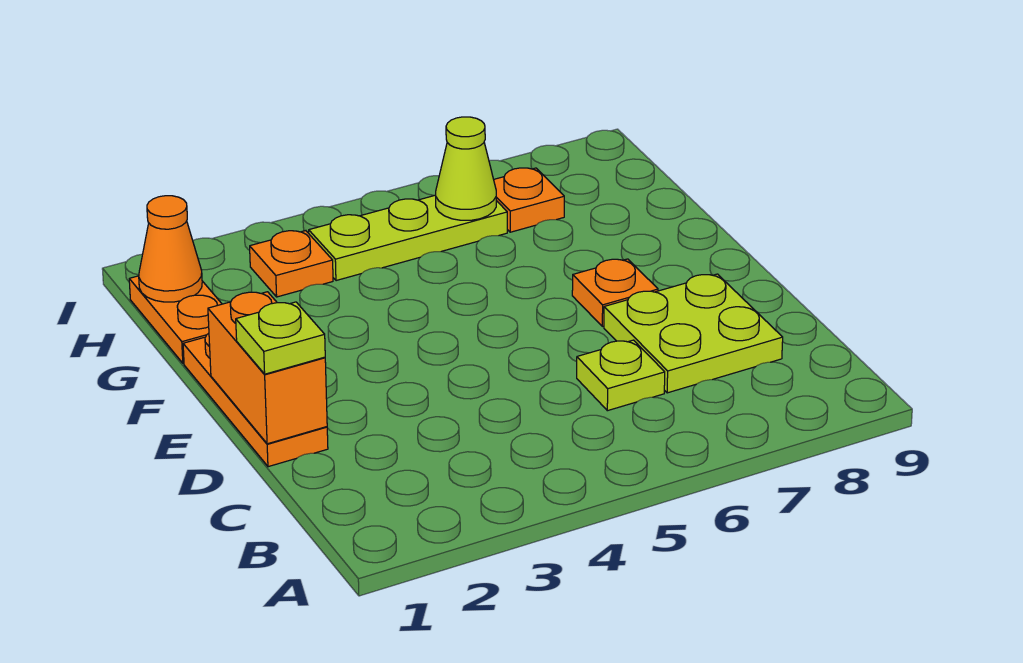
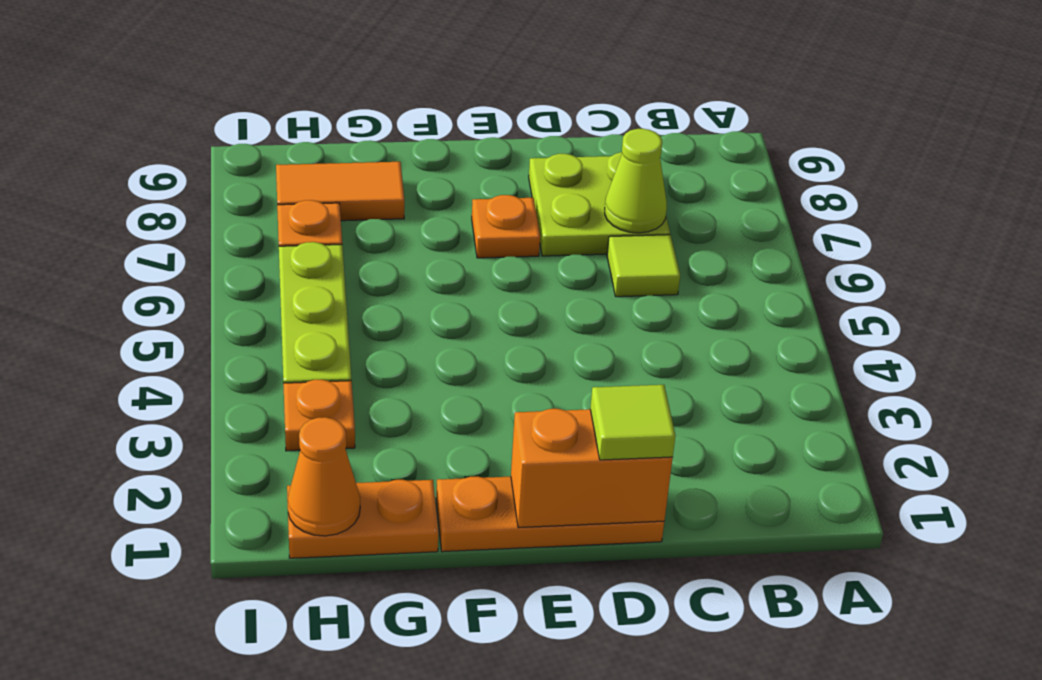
lime 1x1 plate [577,340,665,411] -> lime 1x1 tile [607,235,680,297]
lime 1x1 plate [236,302,325,374] -> lime 1x1 tile [590,385,675,460]
none -> orange 1x2 tile [276,162,404,221]
lime 1x1 cone [436,117,496,220] -> lime 1x1 cone moved to [605,129,667,233]

